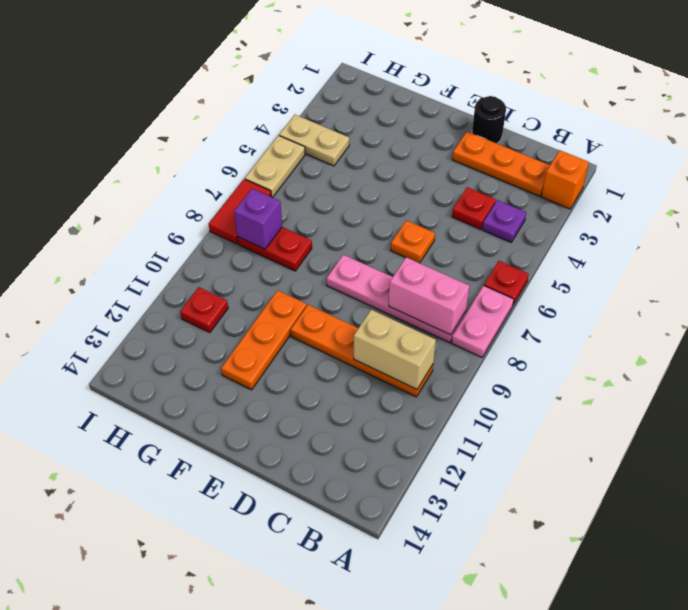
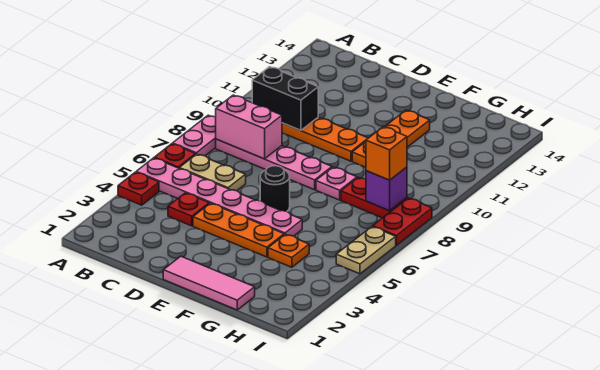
orange 1x1 brick [541,150,589,209] -> orange 1x1 brick moved to [366,127,407,180]
none -> pink 1x6 plate [136,158,302,236]
orange 1x3 plate [452,132,550,196] -> orange 1x3 plate moved to [193,203,284,257]
purple 1x1 plate [482,200,526,242] -> none
tan 1x2 brick [354,310,436,389] -> black 1x2 brick [252,67,318,130]
black 1x1 round brick [472,96,506,143] -> black 1x1 round brick moved to [260,166,290,212]
orange 1x1 plate [391,220,435,263] -> orange 1x1 plate moved to [268,234,309,267]
none -> pink 1x3 tile [163,256,255,310]
none -> pink 1x1 plate [316,167,357,200]
tan 1x2 plate [279,115,349,166] -> tan 1x2 plate moved to [179,154,246,191]
red 1x1 plate [180,287,228,333] -> red 1x1 plate moved to [118,172,159,205]
red 1x2 tile [209,179,271,244] -> red 1x2 plate [373,198,432,245]

